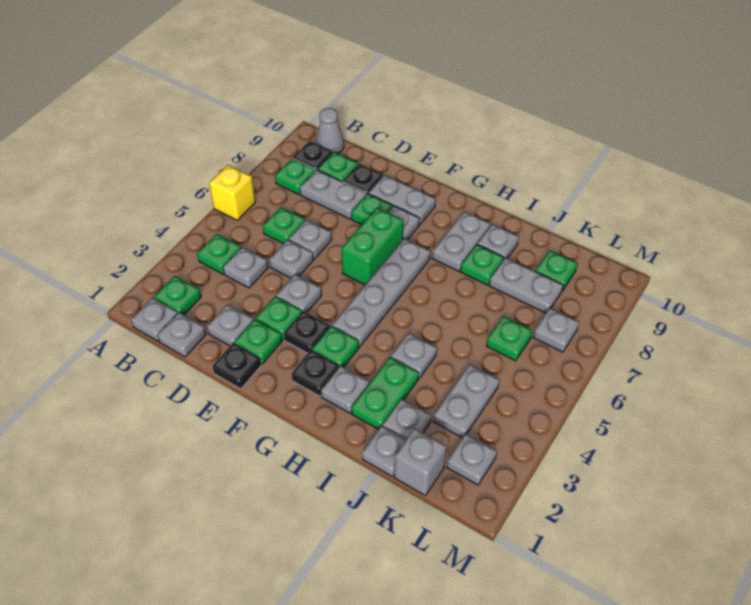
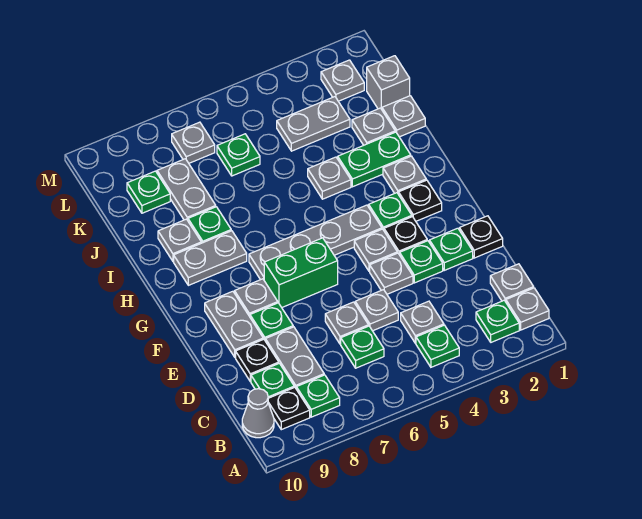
yellow 1x1 brick [209,165,255,220] -> none
grey 1x1 plate [207,304,254,346] -> grey 1x1 plate moved to [354,229,397,271]

